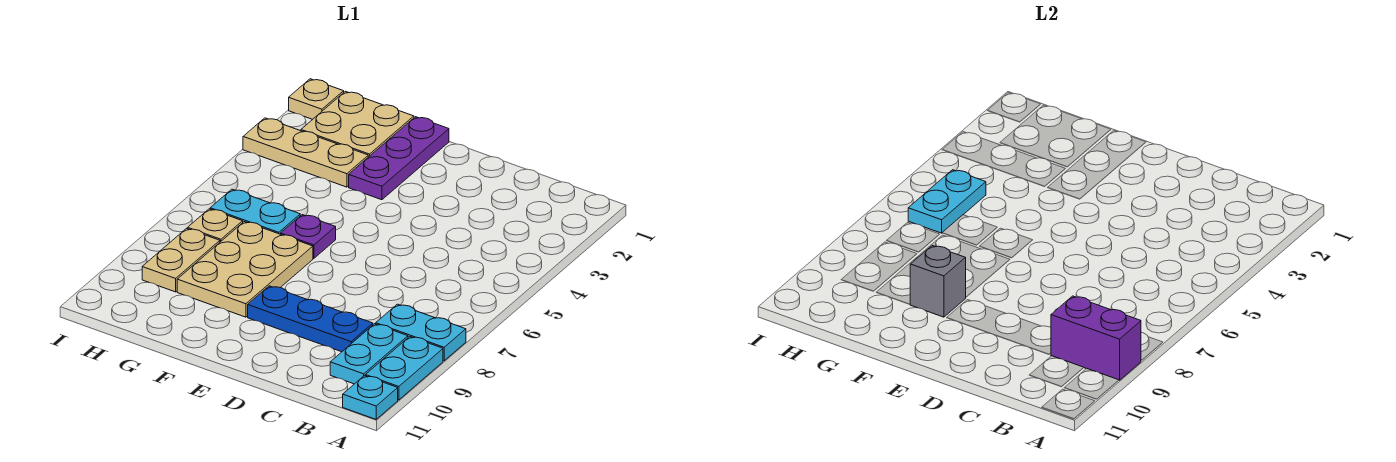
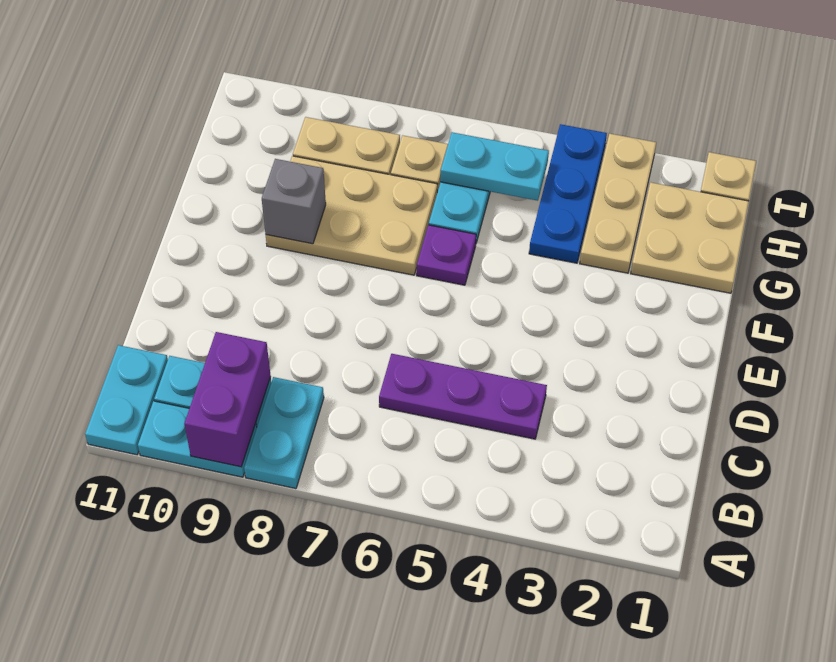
cyan 1x1 plate [343,376,398,419] -> cyan 1x2 plate [85,345,168,455]
blue 1x3 plate [248,286,373,352] -> blue 1x3 plate moved to [529,124,607,263]
purple 1x3 plate [349,117,449,200] -> purple 1x3 plate moved to [379,354,547,439]

